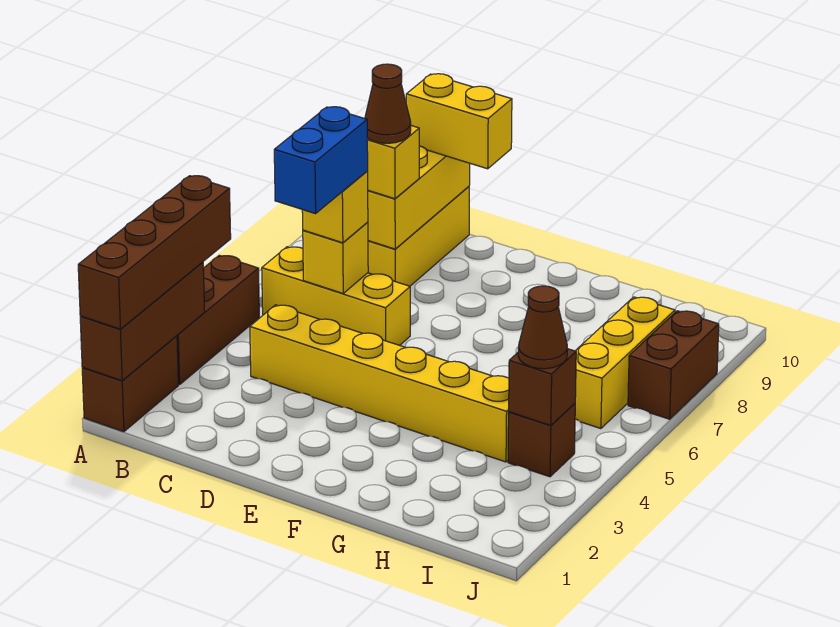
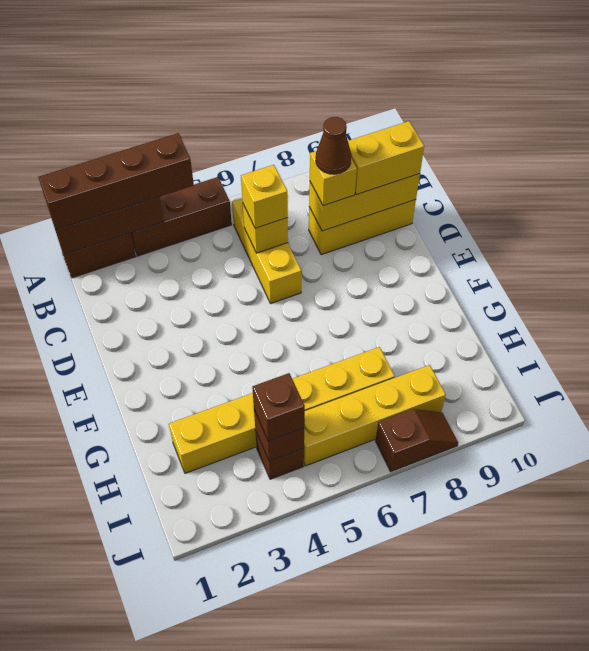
yellow 1x6 brick [250,305,509,462] -> yellow 1x6 brick turned to [169,347,395,473]
blue 1x2 brick [274,107,368,214] -> none
yellow 1x2 brick [406,74,512,169] -> yellow 1x2 brick turned to [348,121,424,194]
brown 1x1 cone [518,286,567,369] -> brown 1x1 brick [252,373,305,441]
yellow 1x3 brick [575,297,675,429] -> yellow 1x4 brick [304,365,446,466]
brown 1x2 brick [628,311,719,419] -> brown 1x2 slope [376,409,458,472]

